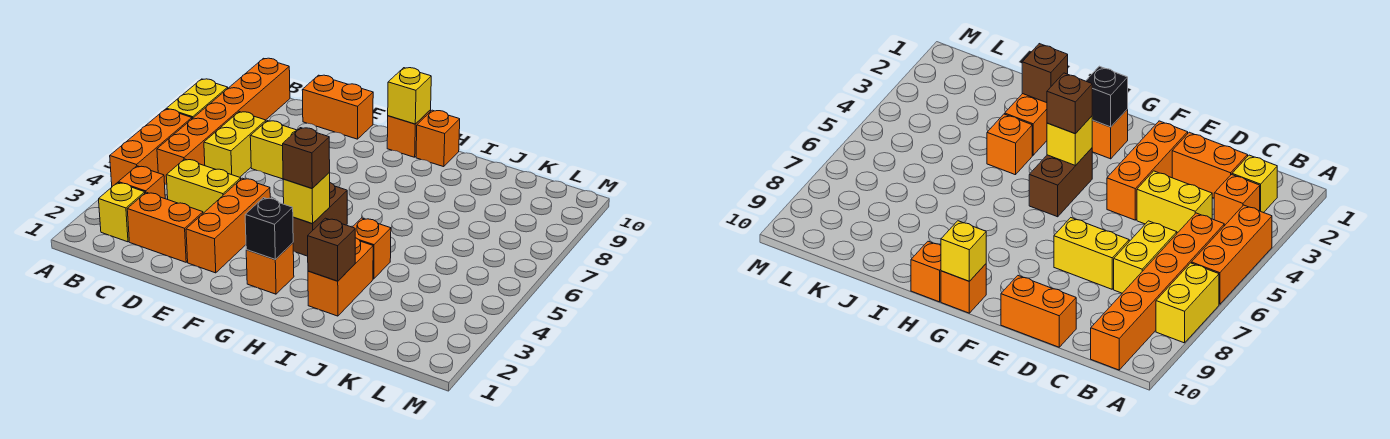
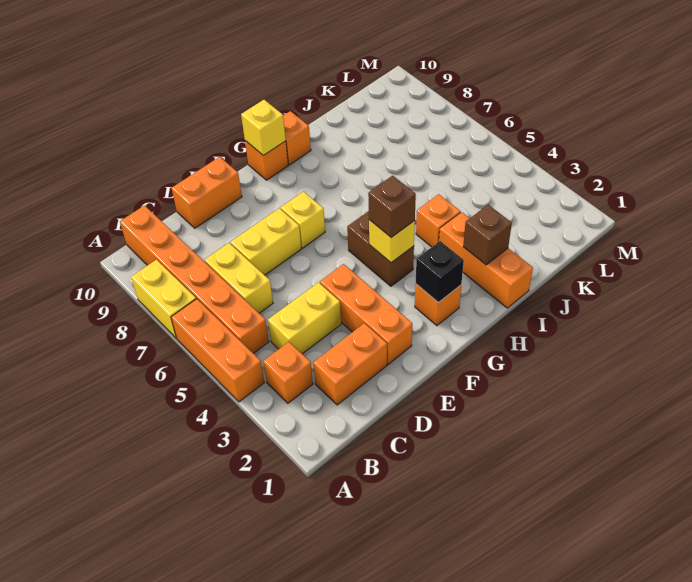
yellow 1x1 brick [99,183,145,242] -> yellow 1x1 brick moved to [281,192,325,248]
orange 1x2 brick [308,238,373,316] -> orange 1x3 brick [439,212,533,308]

